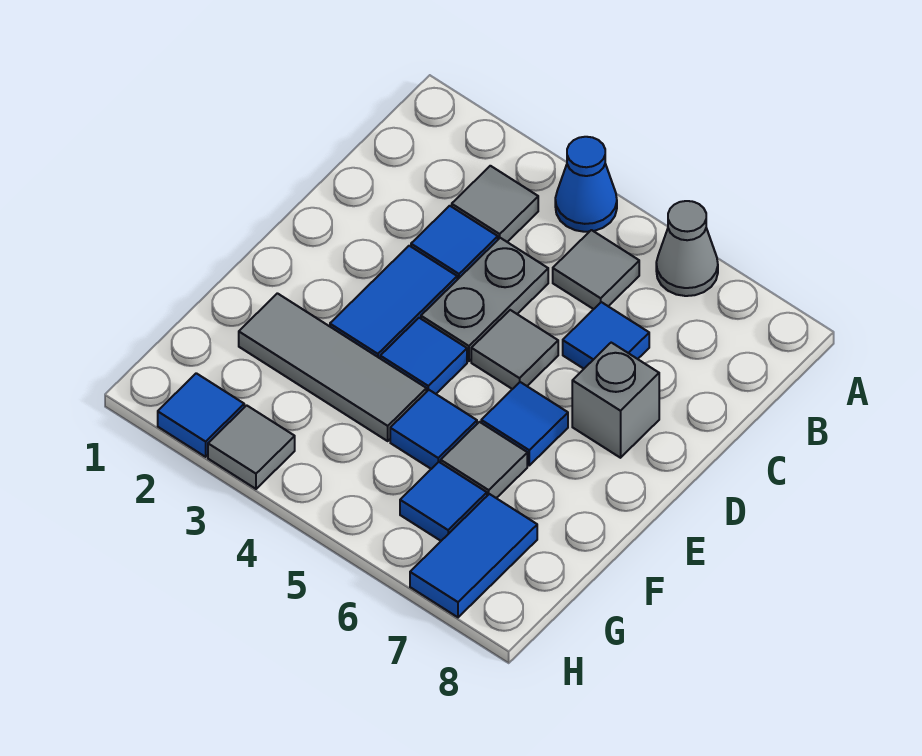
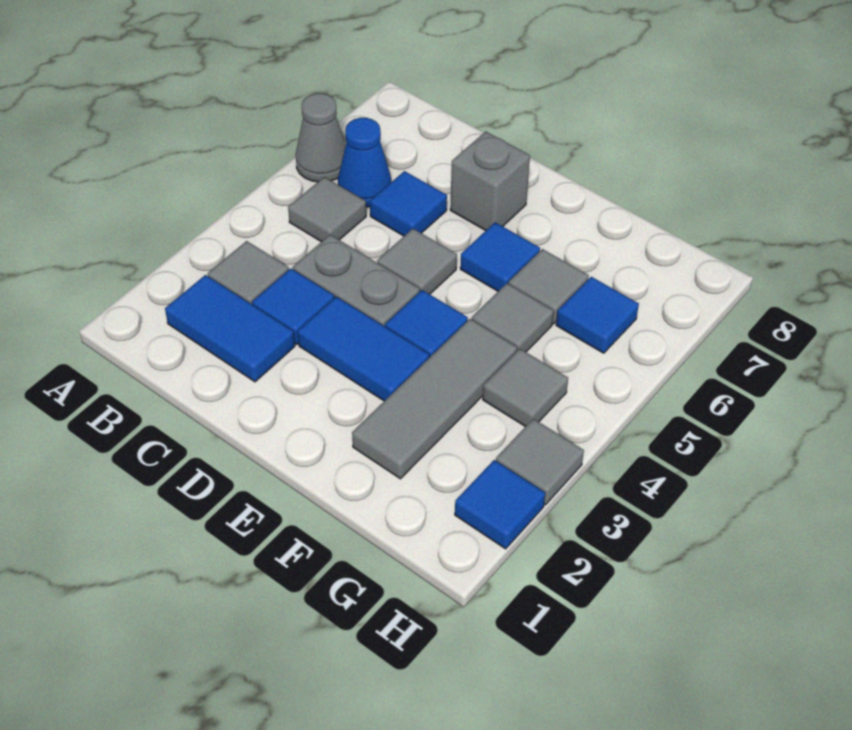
blue 1x1 cone [555,137,617,232] -> blue 1x1 cone moved to [338,118,391,207]
blue 1x1 tile [390,390,477,469] -> grey 1x1 tile [472,283,554,352]
none -> grey 1x1 tile [483,349,568,427]
blue 1x2 tile [410,494,537,617] -> blue 1x2 tile moved to [165,275,295,382]

